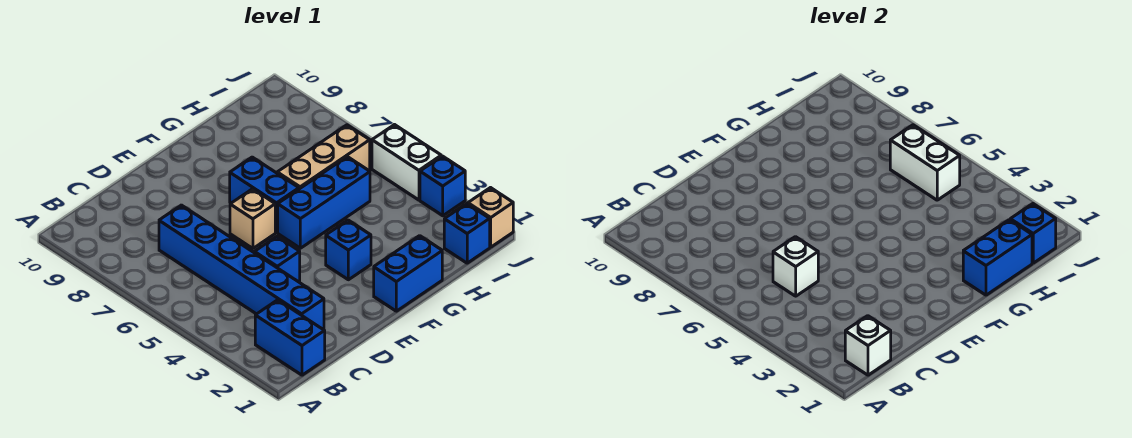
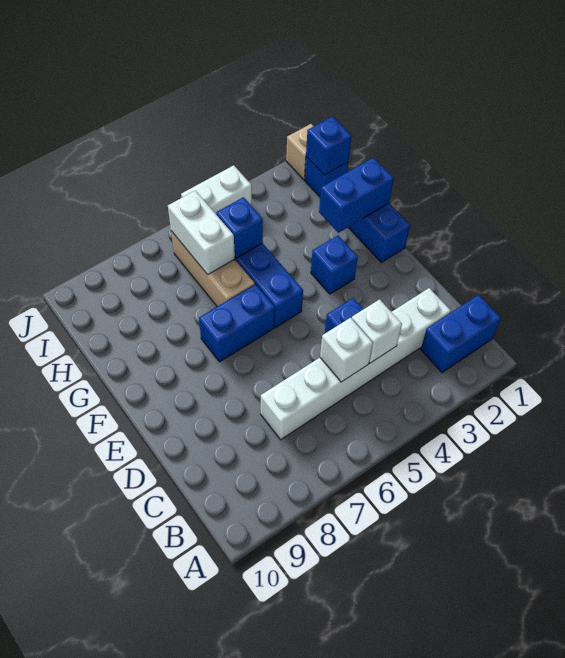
white 1x1 brick [845,316,891,375] -> white 1x1 brick moved to [352,299,402,363]
blue 1x6 brick [159,205,324,329] -> white 1x6 brick [261,288,451,440]
tan 1x1 brick [230,189,275,248] -> none
blue 1x2 brick [963,220,1032,295] -> blue 1x2 brick turned to [319,158,394,233]
white 1x2 brick [890,125,960,200] -> white 1x2 brick turned to [168,191,235,275]
blue 1x1 brick [420,156,465,216] -> blue 1x1 brick moved to [216,197,263,258]

